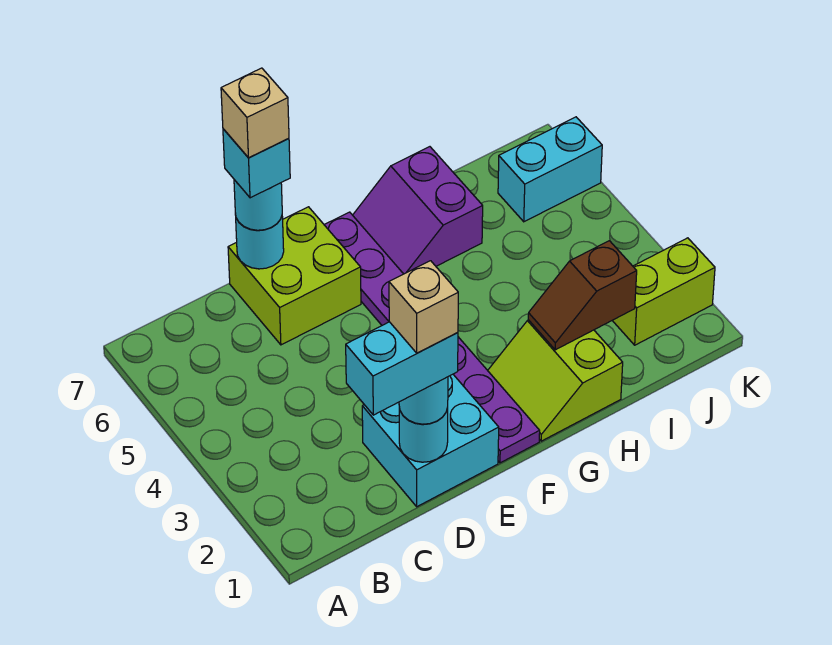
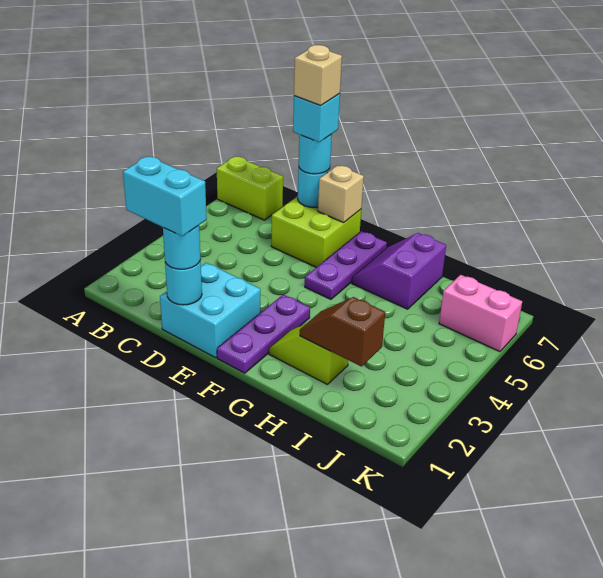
tan 1x1 brick [389,261,458,353] -> tan 1x1 brick moved to [318,165,364,222]
lime 2x2 slope [488,320,623,441] -> lime 1x2 slope [269,324,348,385]
lime 1x2 brick [612,238,715,345] -> lime 1x2 brick moved to [217,156,283,220]
cyan 1x2 brick [498,117,602,222] -> pink 1x2 brick [439,275,522,352]

